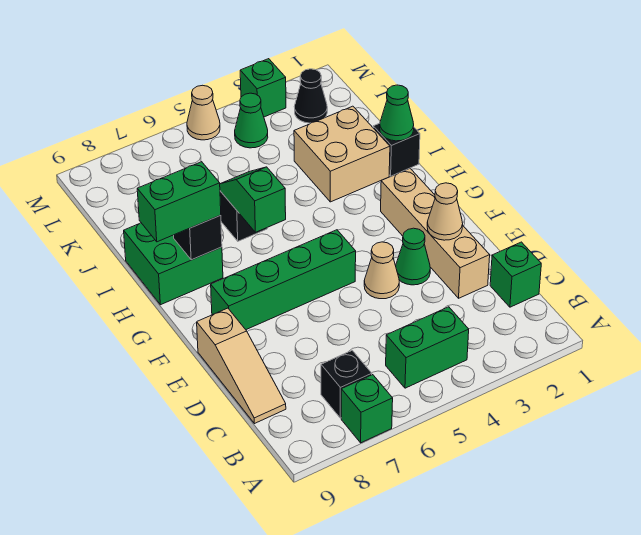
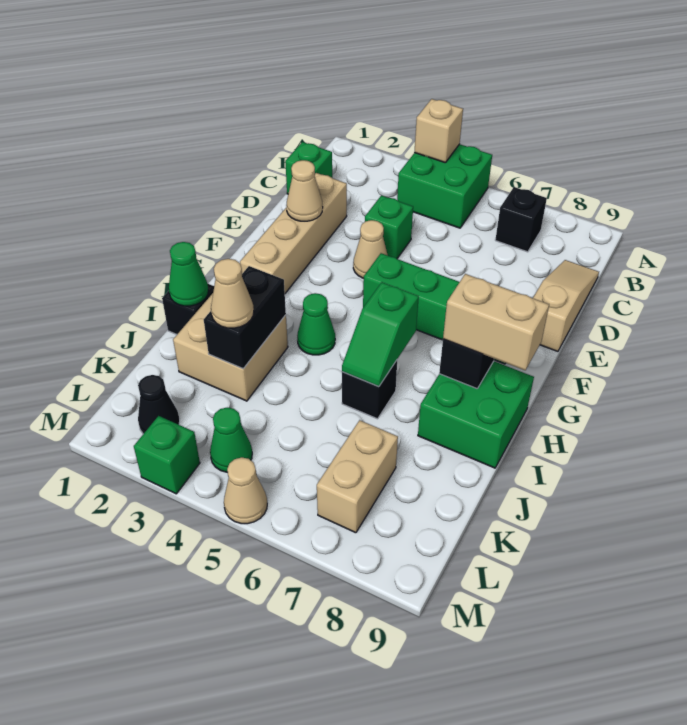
none -> tan 1x1 brick [414,99,463,163]
green 1x1 brick [341,375,393,443] -> green 1x1 brick moved to [365,196,413,258]
green 1x2 brick [386,307,469,388] -> green 2x2 brick [397,144,492,228]
green 1x1 cone [396,228,430,285] -> green 1x1 cone moved to [297,293,335,355]
green 1x2 brick [137,162,221,242] -> tan 1x2 brick [443,274,549,370]
none -> black 1x2 brick [204,266,286,369]
none -> tan 1x1 cone [211,259,254,328]
none -> tan 1x2 brick [317,420,398,533]

